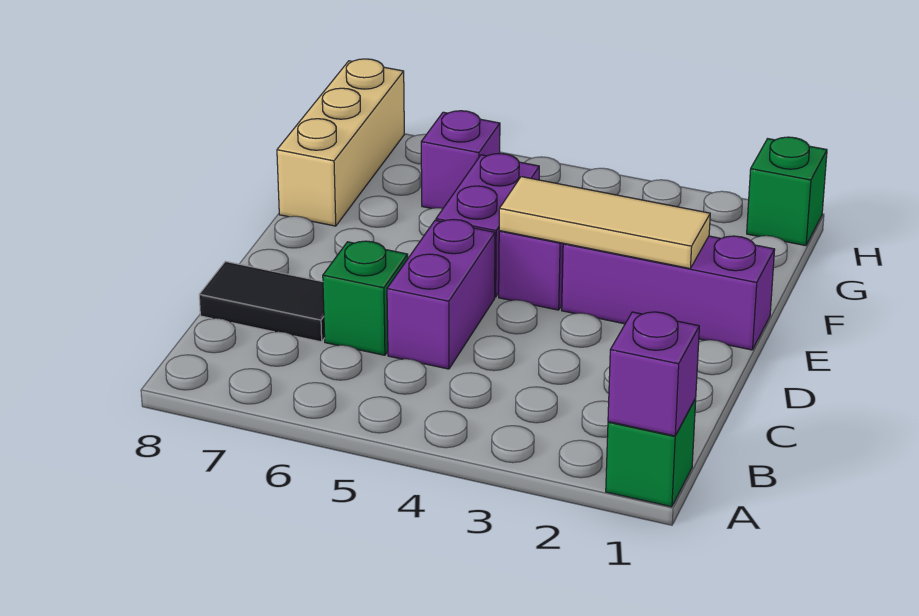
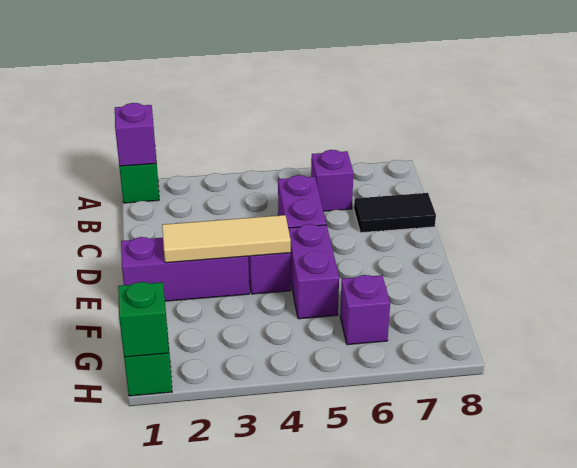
none -> purple 1x1 brick [311,150,353,211]
green 1x1 brick [323,241,408,355] -> green 1x1 brick moved to [118,282,169,357]
tan 1x3 brick [277,59,404,226] -> none

